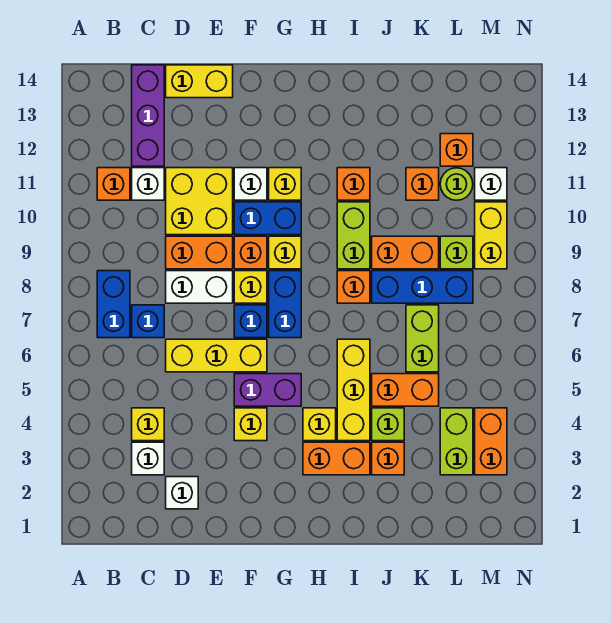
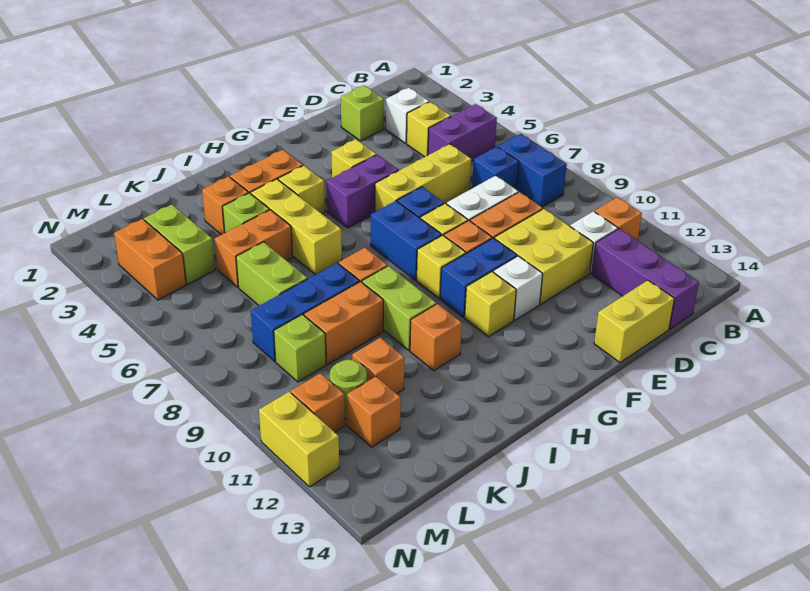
none -> purple 1x2 brick [428,104,497,161]
white 1x1 brick [166,477,198,509] -> lime 1x1 brick [341,85,384,141]
yellow 1x2 brick [475,202,507,269] -> yellow 1x2 brick moved to [259,392,339,487]
white 1x1 brick [475,168,507,200] -> orange 1x1 brick [291,373,345,432]

